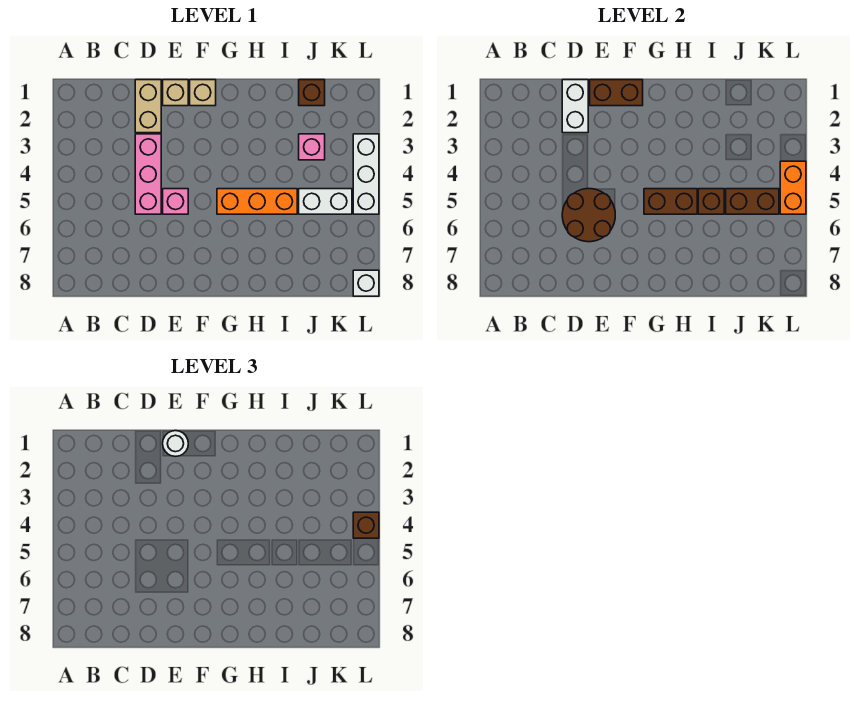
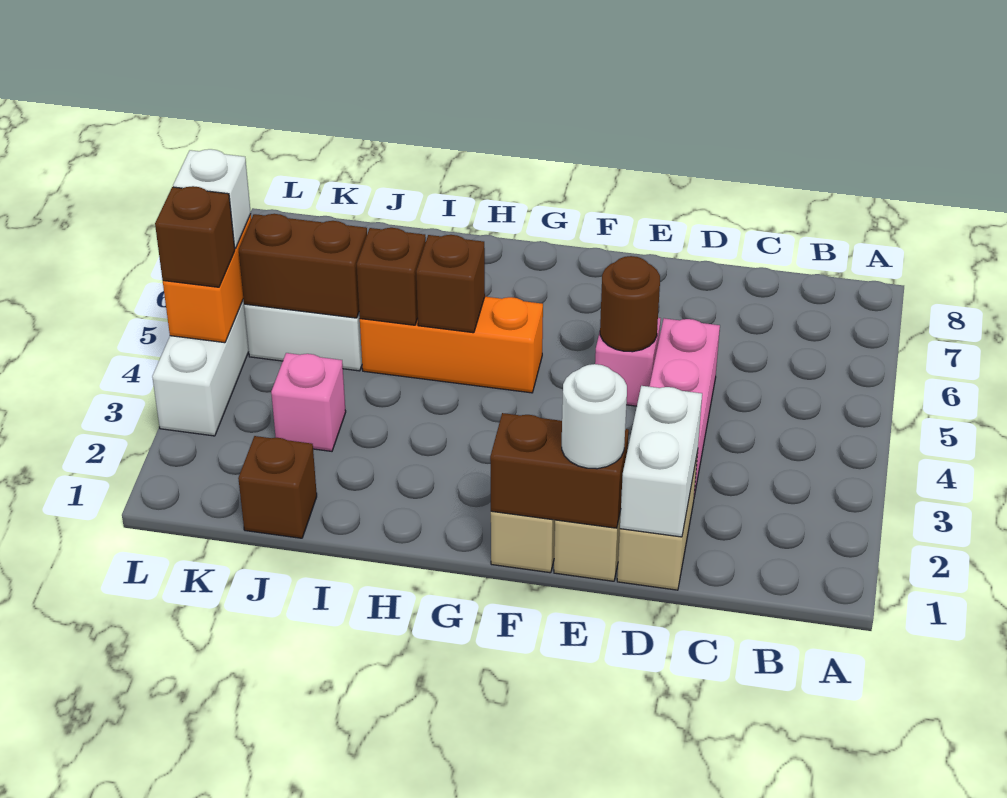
brown 2x2 round brick [562,189,615,242] -> brown 1x1 round brick [600,256,660,352]
brown 1x2 brick [644,189,697,214] -> brown 1x1 brick [416,235,485,333]
white 1x1 brick [353,270,379,296] -> white 1x1 brick moved to [173,149,251,249]

